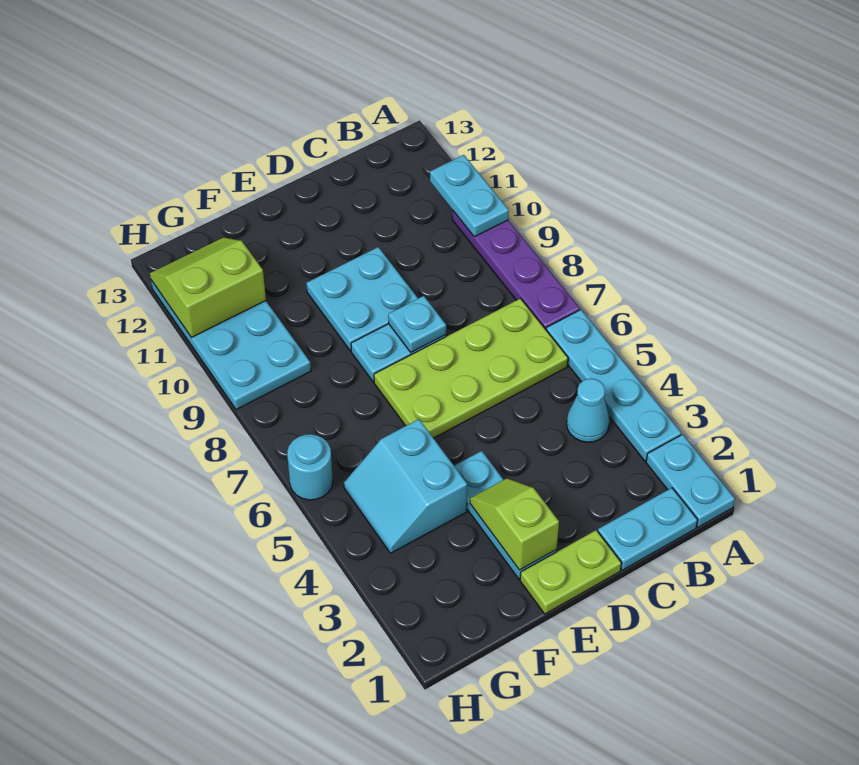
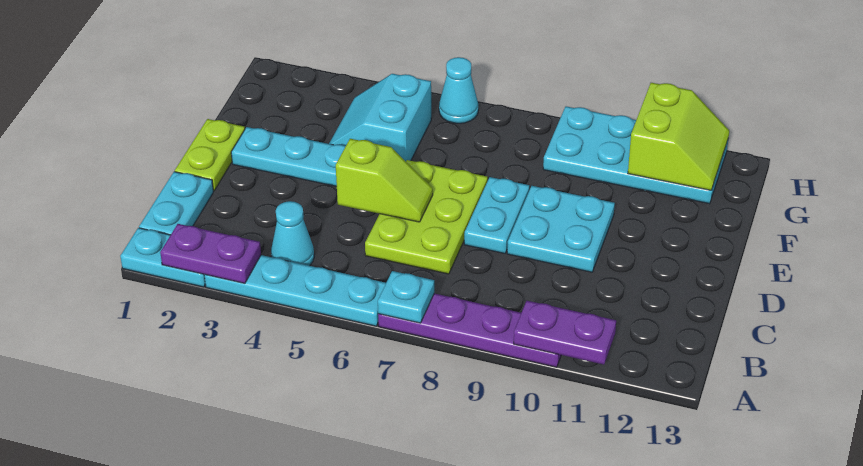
none -> purple 1x2 plate [160,224,261,283]
cyan 1x2 plate [430,155,509,237] -> purple 1x2 plate [514,301,616,365]
lime 2x4 plate [374,298,568,438] -> lime 2x3 plate [365,160,488,274]
cyan 1x1 plate [388,296,446,352] -> cyan 1x1 plate moved to [378,271,434,323]
lime 1x2 slope [470,478,559,570] -> lime 1x2 slope moved to [336,139,433,222]
cyan 2x2 slope [344,419,467,553] -> cyan 2x2 slope turned to [329,74,431,161]
cyan 1x1 round brick [287,434,333,500] -> cyan 1x1 cone [439,57,478,123]

